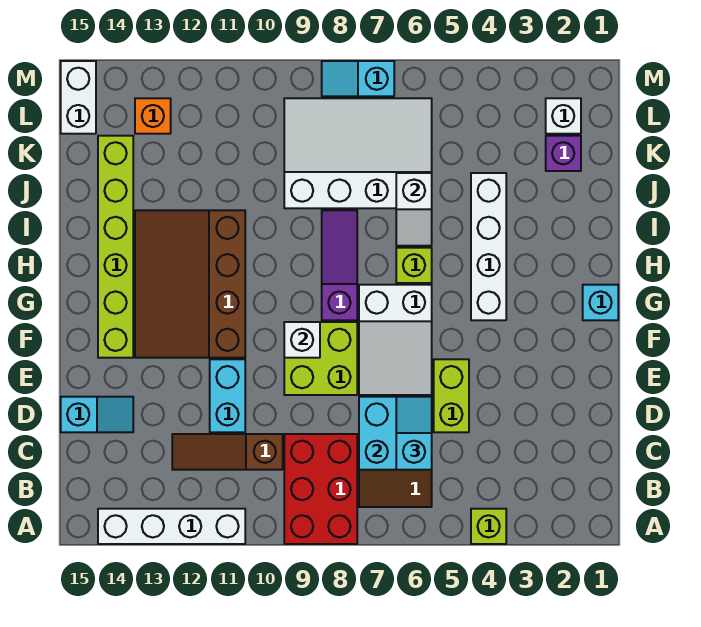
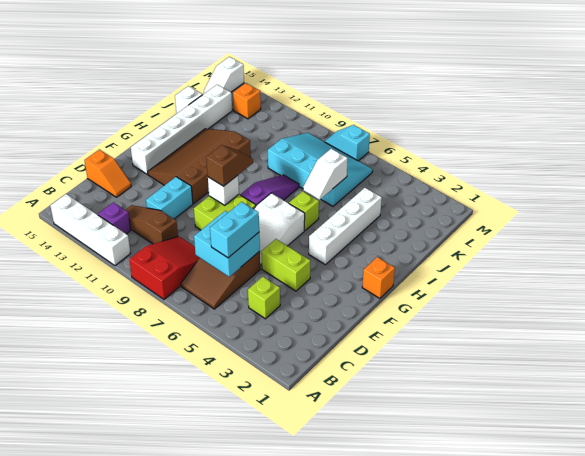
lime 1x1 brick [471,509,506,544] -> lime 1x1 brick moved to [248,277,280,319]
red 2x3 brick [284,434,357,544] -> red 2x3 slope [129,236,199,299]
cyan 1x2 slope [396,397,432,470] -> cyan 1x2 brick [210,202,259,258]
lime 1x2 brick [434,359,469,432] -> lime 1x2 brick turned to [261,239,310,291]
cyan 1x2 slope [61,397,133,432] -> orange 1x2 slope [84,149,131,197]
none -> brown 1x2 slope [206,145,253,186]
lime 1x6 brick [98,136,133,358] -> white 1x6 brick [131,85,232,174]
cyan 1x1 brick [583,285,618,320] -> orange 1x1 brick [362,257,395,299]
white 3x4 slope [284,98,432,208] -> cyan 3x4 slope [268,133,373,206]
purple 1x1 brick [546,136,581,171] -> purple 1x1 brick moved to [98,202,131,234]
white 1x1 brick [546,98,581,134] -> white 1x1 brick moved to [175,86,203,114]
white 1x2 brick [61,61,96,134] -> white 1x2 slope [204,57,244,94]

